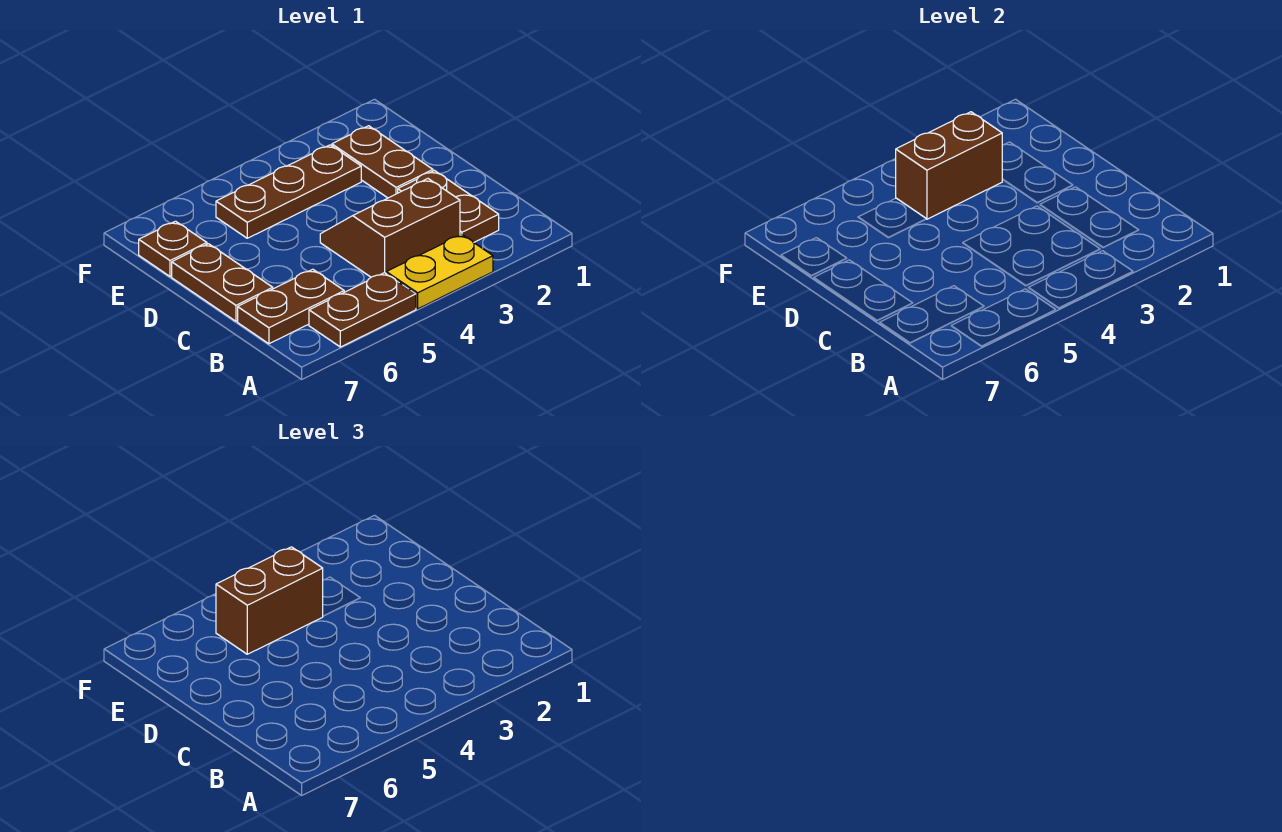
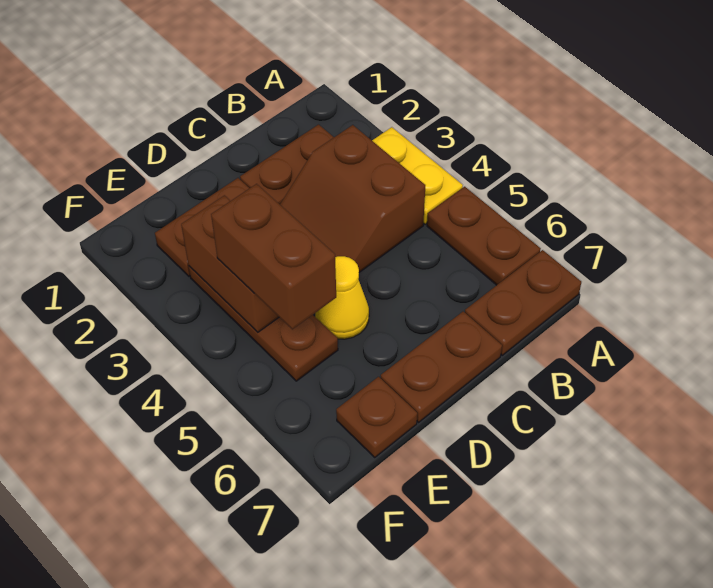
brown 1x2 plate [238,269,344,344] -> brown 1x2 plate turned to [465,250,581,355]
none -> yellow 1x1 cone [315,256,369,339]

